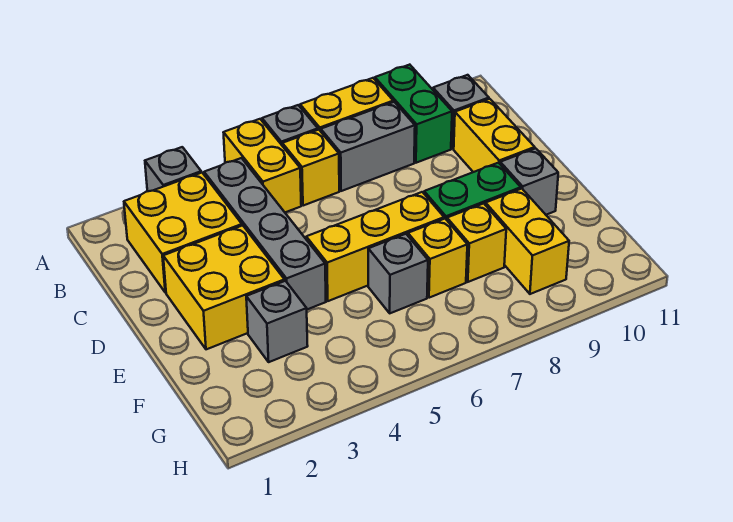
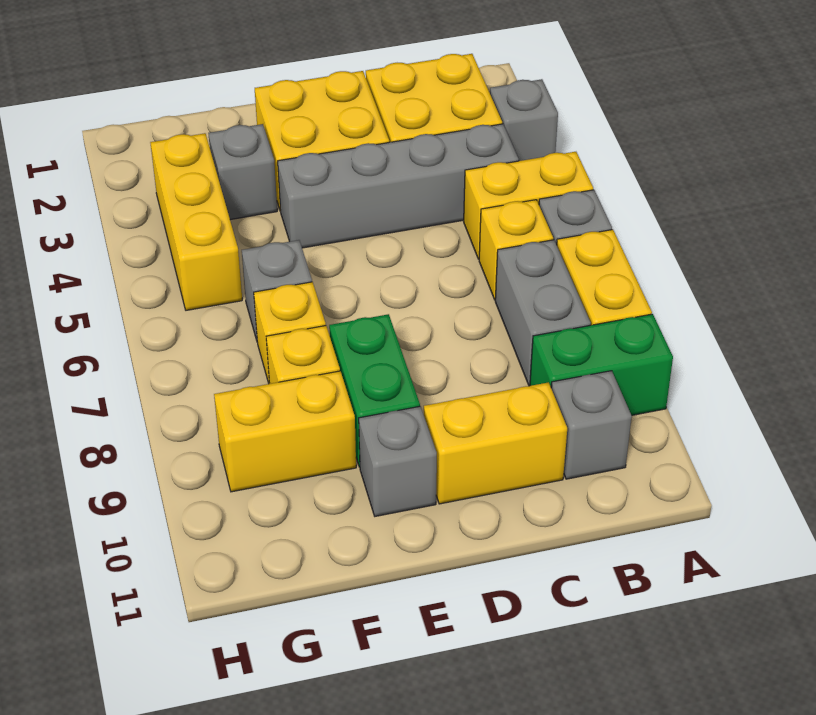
yellow 1x3 brick [306,192,444,301] -> yellow 1x3 brick moved to [150,133,242,310]

